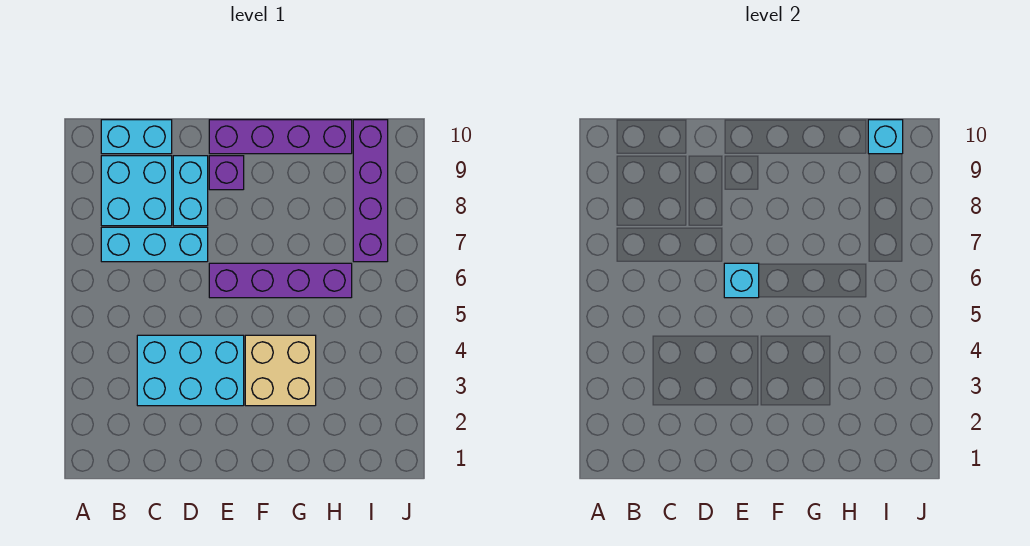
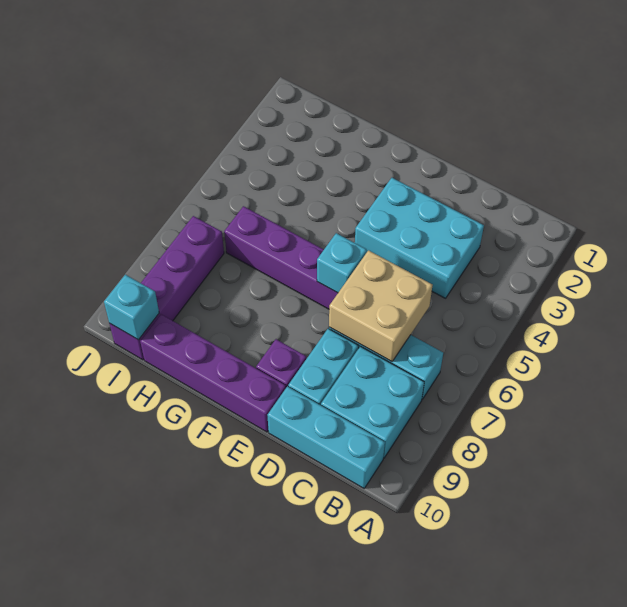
cyan 1x2 brick [101,120,172,154] -> cyan 1x3 brick [267,386,385,488]
tan 2x2 brick [245,335,316,406] -> tan 2x2 brick moved to [329,250,433,362]

